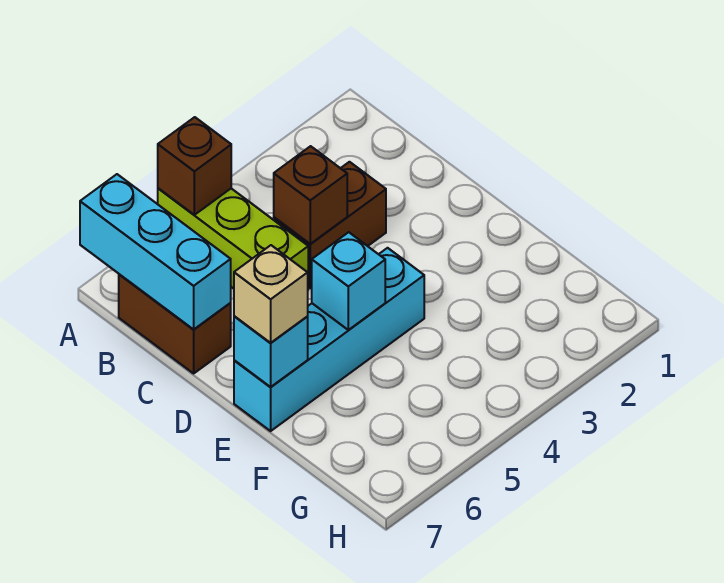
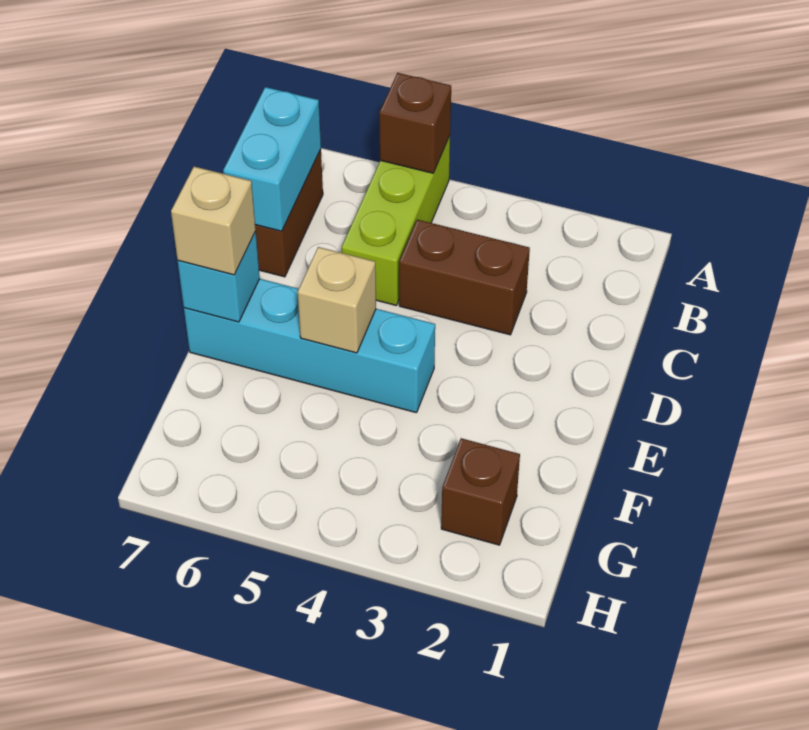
cyan 1x3 brick [80,174,231,330] -> cyan 1x2 brick [223,87,321,231]
brown 1x1 brick [274,146,347,244] -> brown 1x1 brick moved to [441,438,520,545]
cyan 1x1 brick [312,232,385,330] -> tan 1x1 brick [298,247,376,353]

